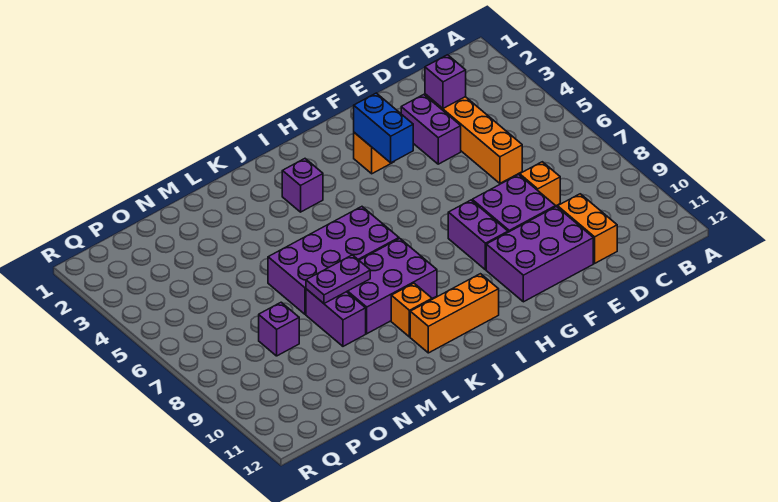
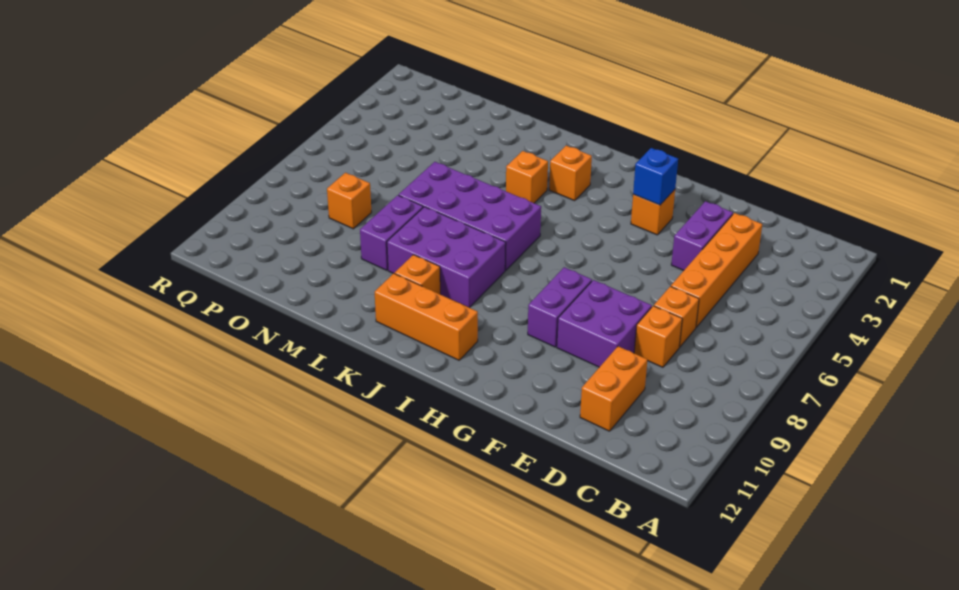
purple 1x1 brick [425,55,466,108] -> none
none -> orange 1x1 brick [654,286,699,347]
purple 2x3 brick [486,207,593,302] -> none
blue 1x2 brick [354,93,413,163] -> blue 1x1 brick [633,148,678,205]
purple 1x1 brick [282,159,323,212] -> orange 1x1 brick [549,145,592,201]
none -> orange 1x1 brick [506,151,548,203]
purple 1x2 plate [306,255,370,304] -> none
purple 1x1 brick [259,302,299,356] -> orange 1x1 brick [327,173,372,229]

